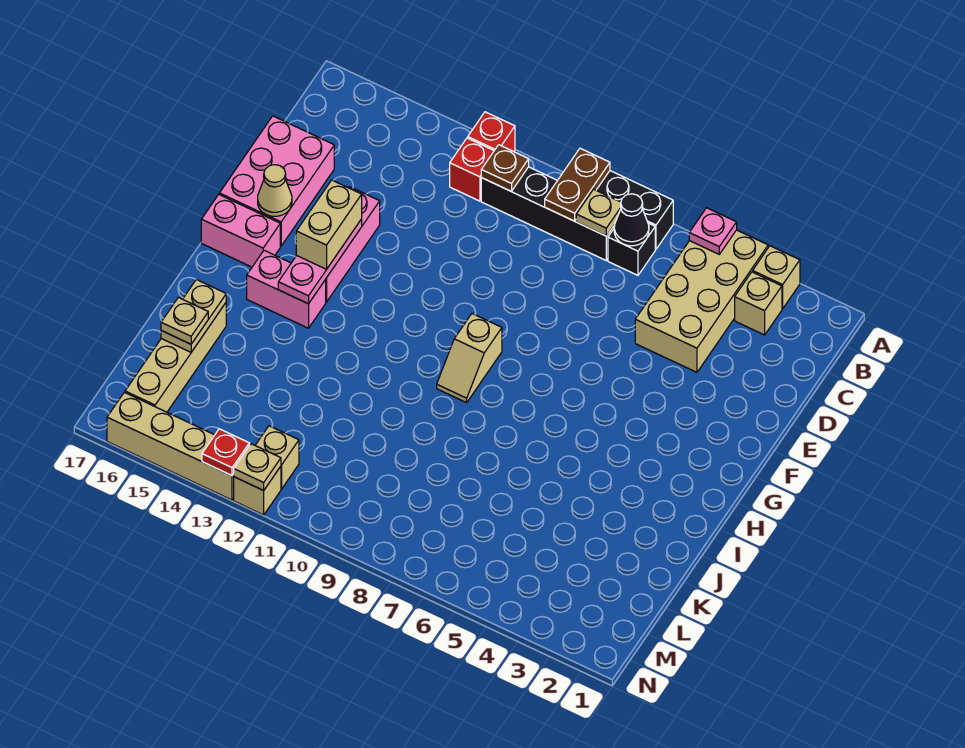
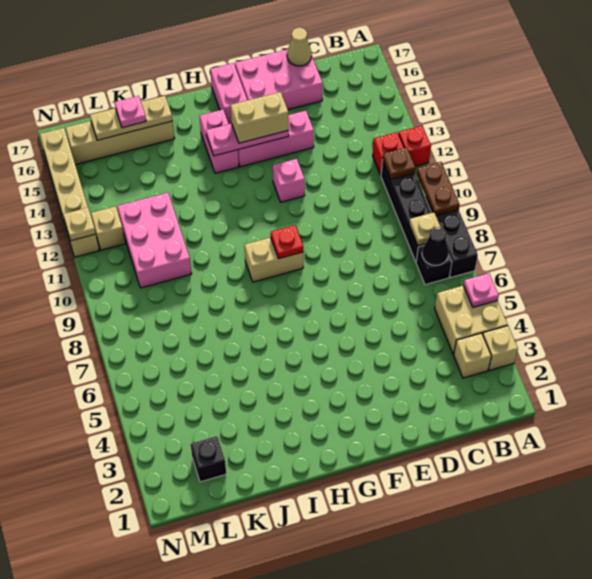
tan 2x4 brick [635,230,768,372] -> tan 2x2 brick [435,286,508,354]
brown 1x2 plate [545,148,610,221] -> brown 1x2 plate turned to [417,162,460,216]
none -> pink 1x1 brick [273,159,305,202]
tan 1x1 cone [258,165,292,216] -> tan 1x1 cone moved to [287,28,312,66]
tan 1x2 slope [437,314,502,403] -> tan 1x2 brick [244,237,303,282]
tan 1x2 plate [161,280,226,352] -> tan 1x3 plate [90,96,172,140]
none -> pink 2x3 brick [117,193,192,288]
tan 1x1 plate [161,297,208,344] -> pink 1x1 plate [115,96,146,128]
none -> black 1x1 brick [191,436,226,482]
red 1x1 plate [202,429,249,476] -> red 1x1 plate moved to [271,225,303,259]

